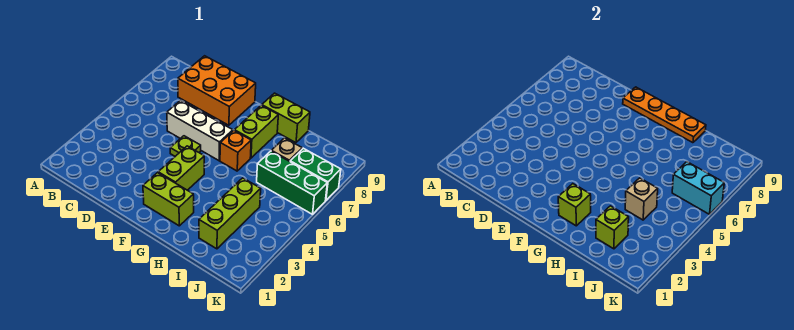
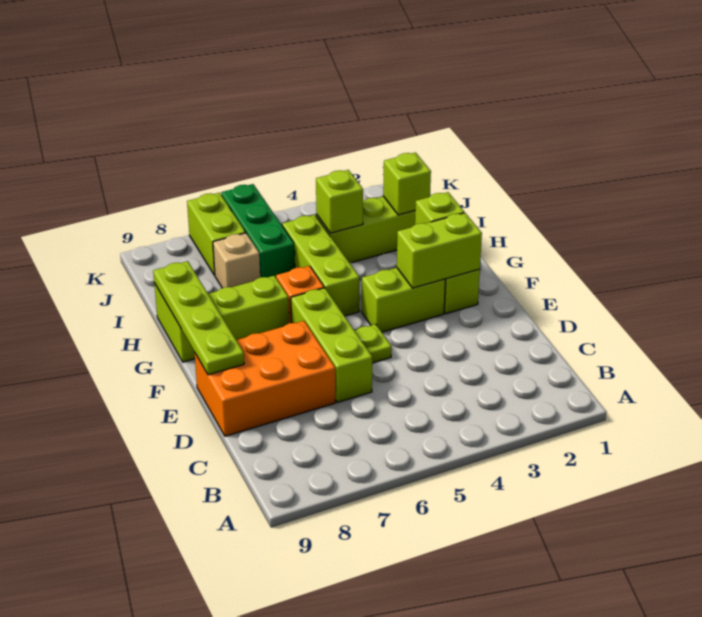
orange 2x3 brick [178,56,256,125] -> orange 2x3 brick turned to [195,321,336,436]
white 1x3 brick [167,100,233,161] -> lime 1x3 brick [291,288,372,402]
orange 1x4 plate [623,87,706,143] -> lime 1x4 plate [153,261,244,375]
none -> lime 1x2 brick [397,213,482,288]
none -> lime 1x3 brick [282,215,359,316]
tan 1x1 brick [625,178,658,220] -> lime 1x1 brick [316,170,363,233]
cyan 1x2 brick [672,162,724,214] -> none
green 1x2 brick [290,148,341,200] -> lime 1x2 brick [187,193,246,275]

